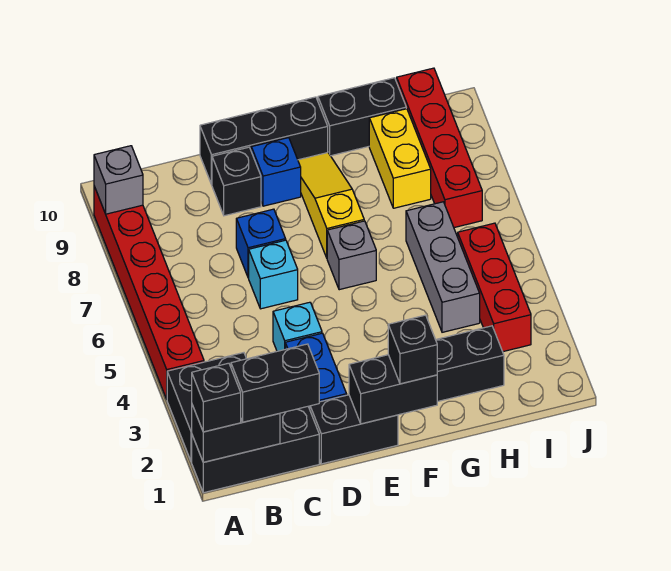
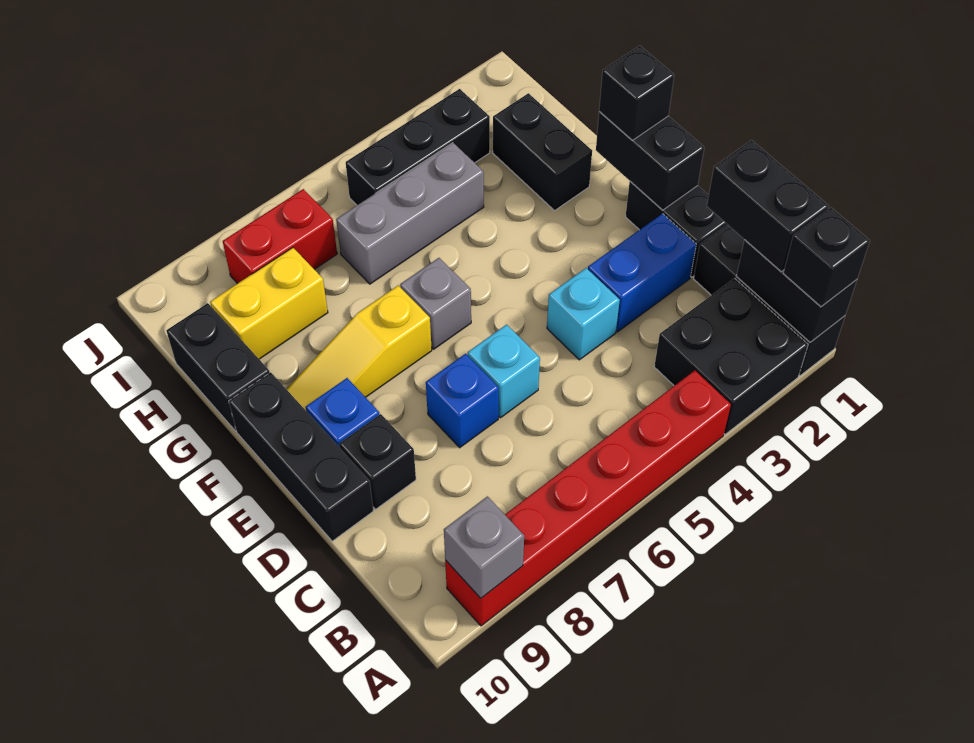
red 1x3 brick [458,223,531,352] -> black 1x3 brick [346,89,490,205]
red 1x4 brick [397,68,482,228] -> red 1x2 brick [223,189,337,284]

